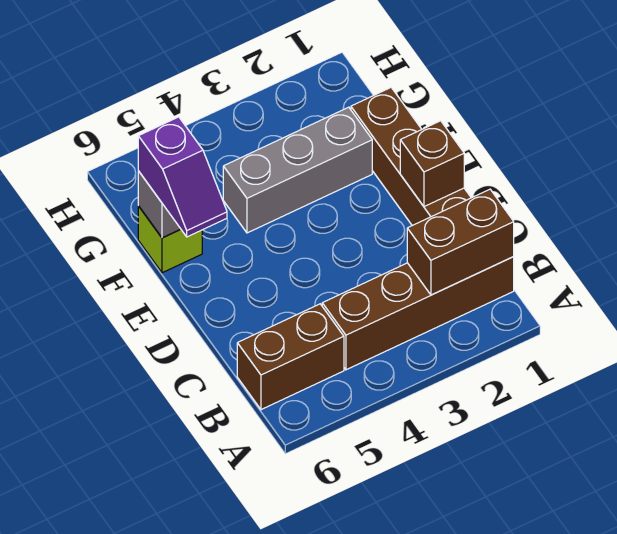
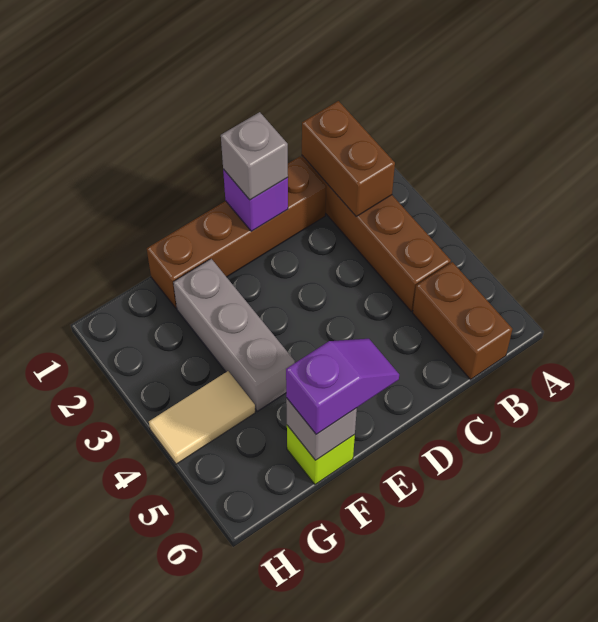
brown 1x1 brick [400,121,464,207] -> purple 1x1 brick [223,169,288,231]
none -> grey 1x1 brick [221,112,288,200]
none -> tan 1x2 tile [149,371,255,464]

